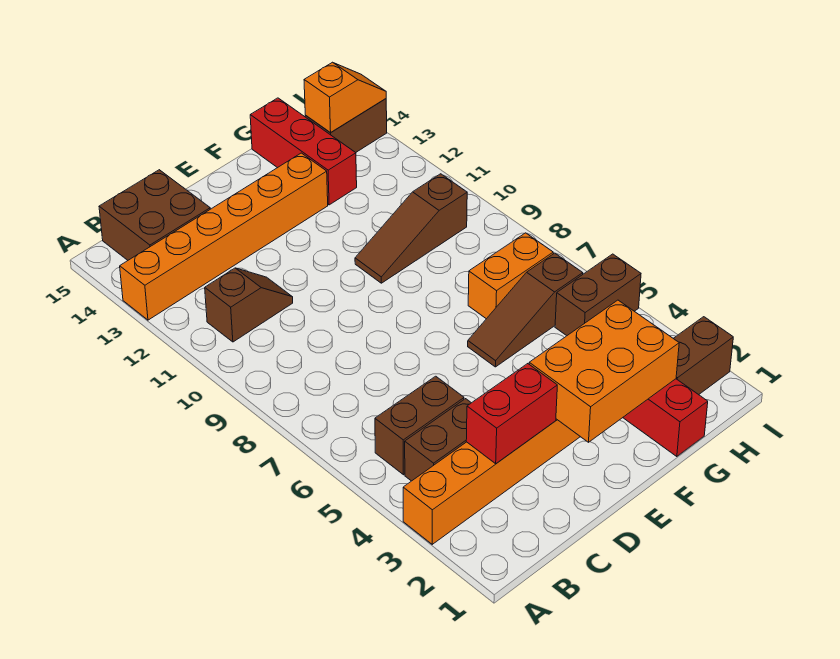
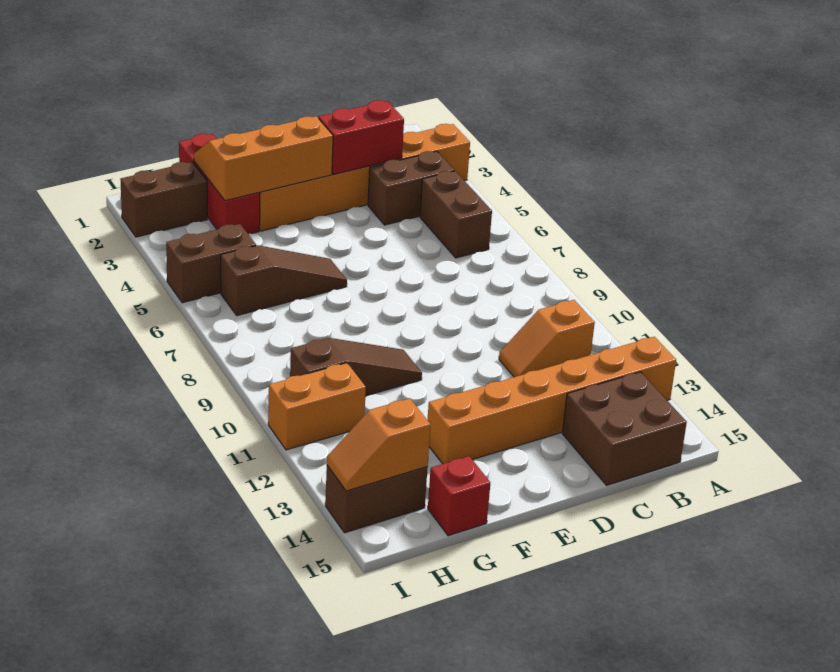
brown 1x2 brick [375,376,464,475] -> brown 1x2 brick turned to [420,171,492,258]
brown 1x2 slope [205,268,293,342] -> orange 1x2 slope [499,300,595,377]
orange 2x3 brick [529,300,679,442] -> orange 2x3 slope [194,116,333,201]
orange 1x2 brick [468,233,553,319] -> orange 1x2 brick moved to [268,363,366,450]
red 1x3 brick [250,98,357,205] -> red 1x1 brick [428,456,490,536]

